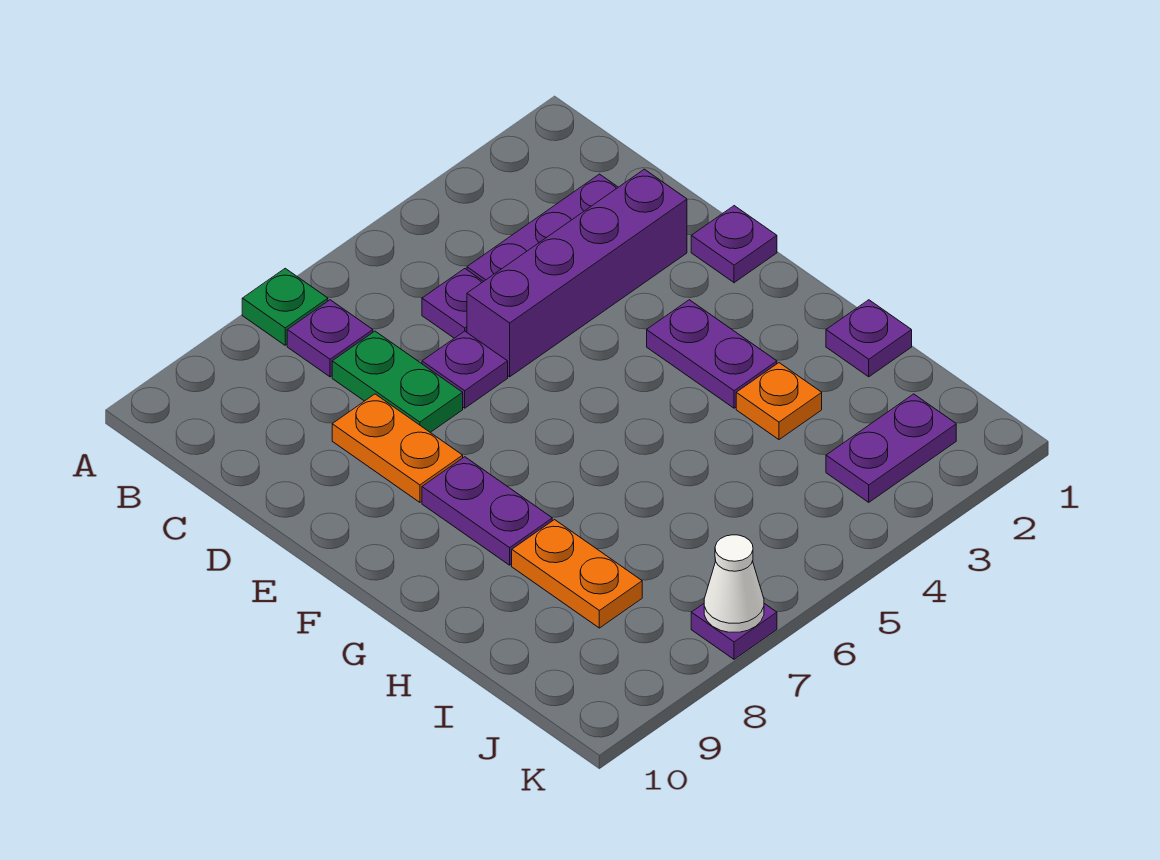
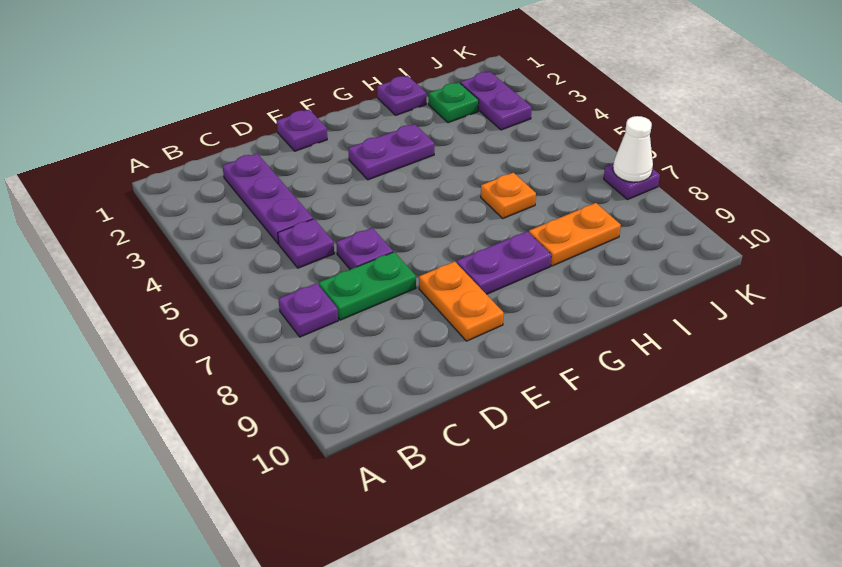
green 1x1 plate [242,268,328,345] -> green 1x1 plate moved to [429,82,479,123]
purple 1x4 brick [467,169,687,377] -> none
orange 1x2 plate [332,394,463,502] -> orange 1x2 plate turned to [419,261,504,341]
orange 1x1 plate [736,363,822,440] -> orange 1x1 plate moved to [481,173,536,218]

